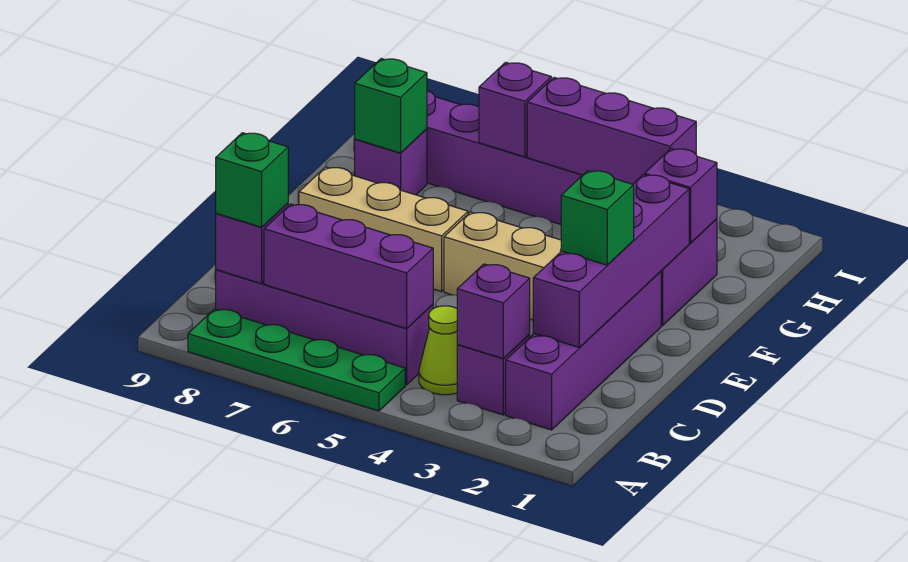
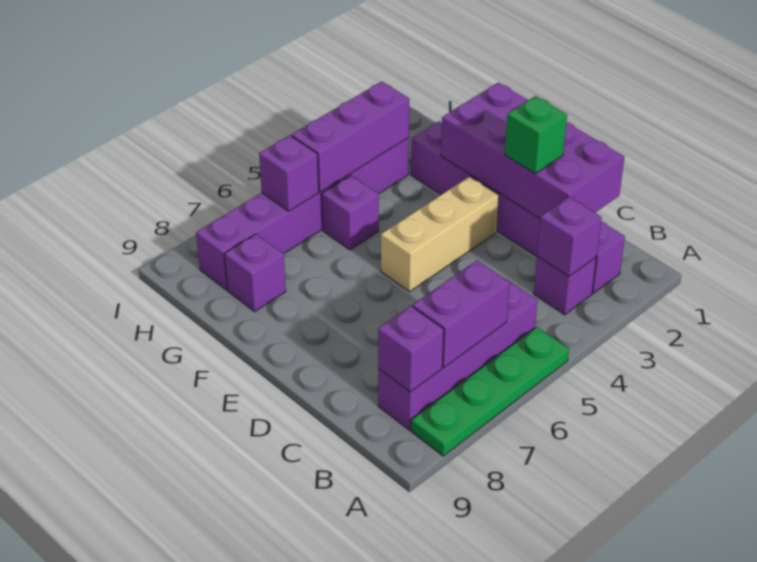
lime 1x1 cone [419,306,457,395] -> none
purple 1x3 brick [264,204,433,329] -> purple 1x2 brick [413,261,510,367]
green 1x1 brick [216,133,288,227] -> none
purple 1x4 brick [533,175,689,347] -> purple 2x4 brick [441,83,624,219]
tan 1x3 brick [299,167,468,292] -> none
purple 1x1 brick [645,149,717,243] -> purple 1x1 brick moved to [322,176,379,250]
green 1x1 brick [355,59,427,153] -> none

